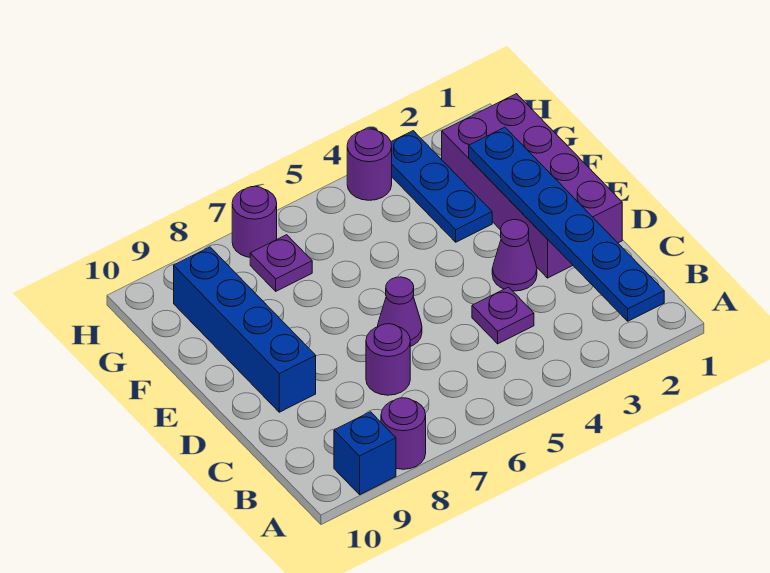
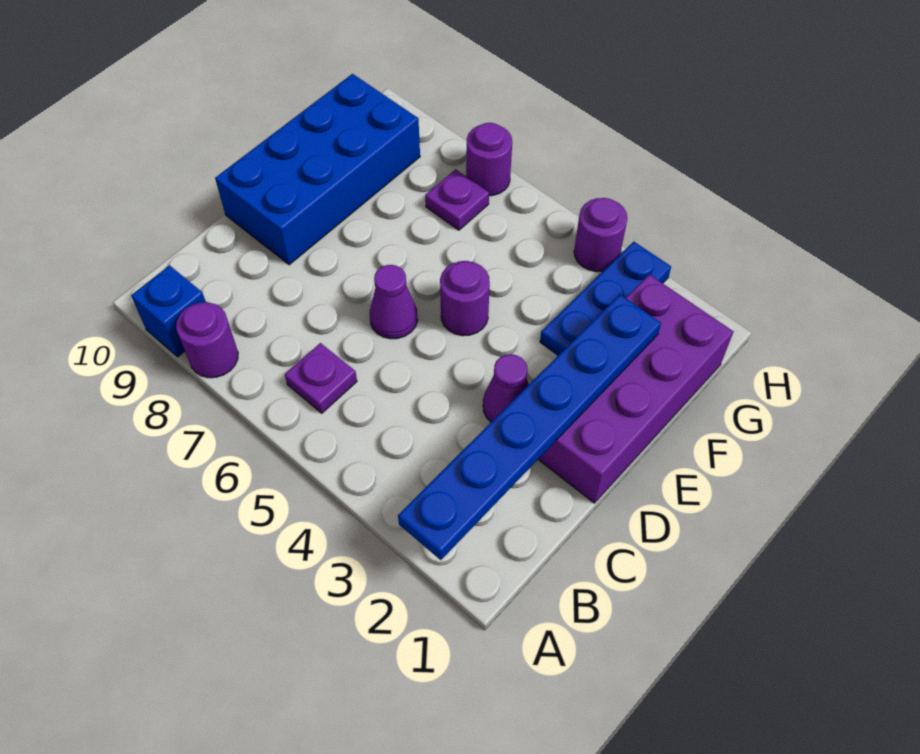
purple 1x1 plate [472,287,534,344] -> purple 1x1 plate moved to [285,343,357,413]
purple 1x1 round brick [366,324,410,395] -> purple 1x1 round brick moved to [440,261,490,336]
blue 1x4 brick [174,247,316,412] -> blue 2x4 brick [215,74,420,265]

